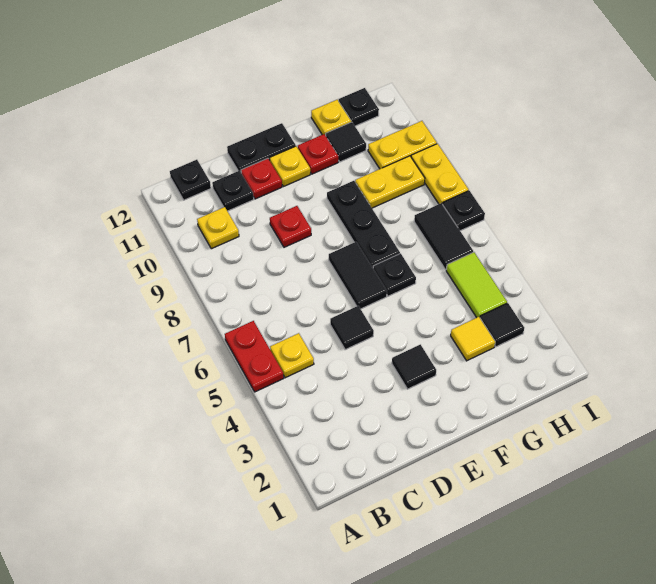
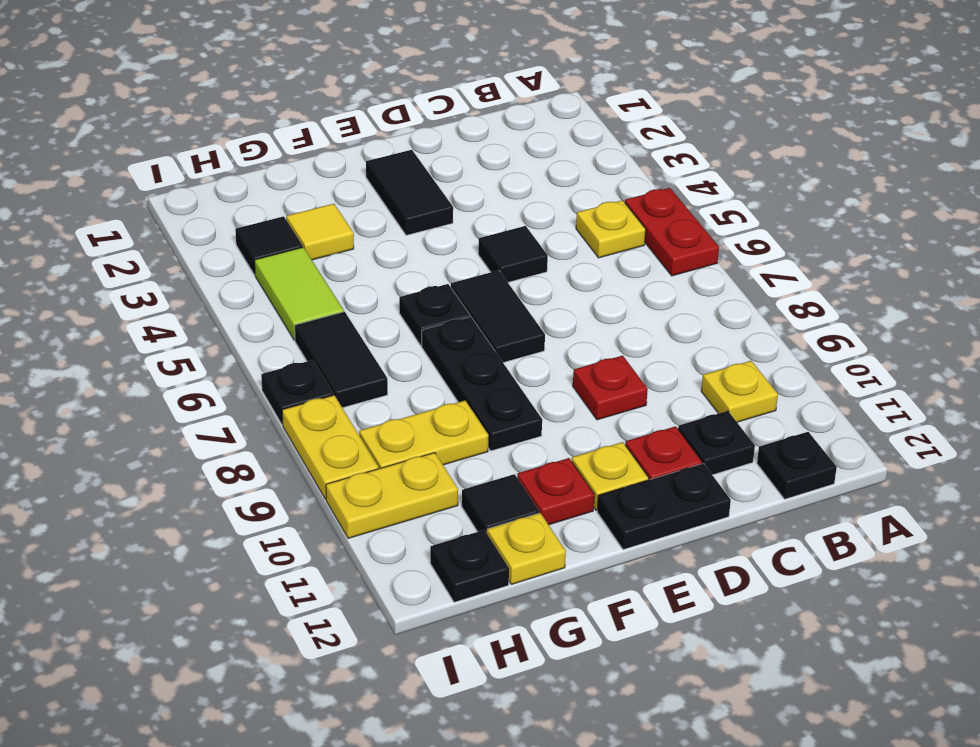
black 1x1 tile [392,344,436,389] -> black 1x2 tile [366,150,453,235]

